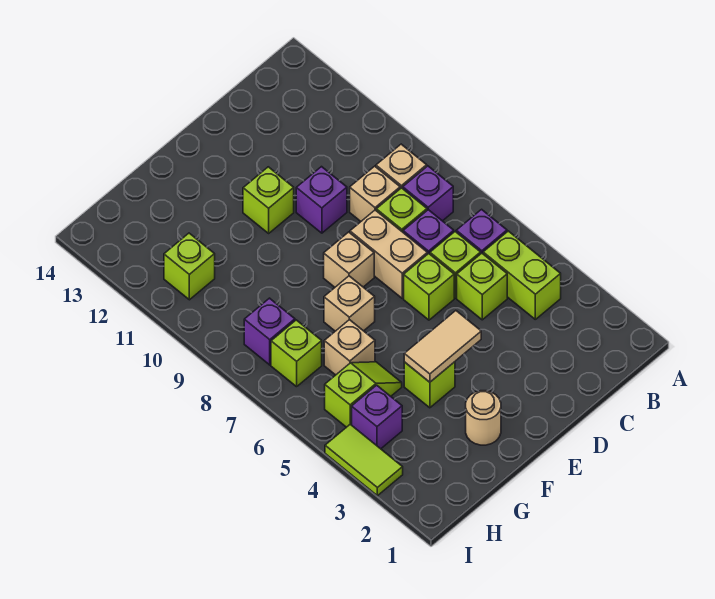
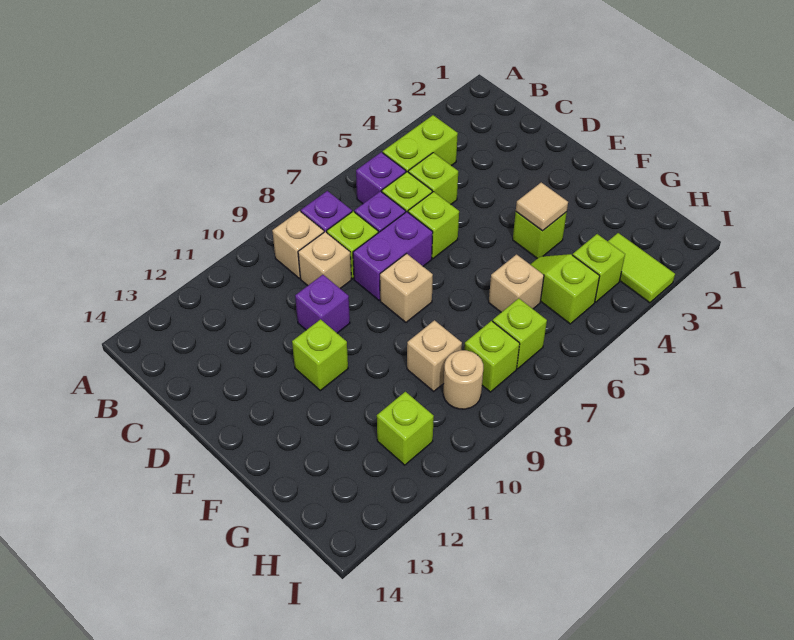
tan 1x2 brick [350,210,427,298] -> purple 1x2 brick [353,212,433,300]
tan 1x2 tile [404,311,481,382] -> tan 1x1 tile [516,183,568,231]
tan 1x1 round brick [466,391,501,445] -> tan 1x1 round brick moved to [443,350,483,409]
tan 1x1 brick [324,276,375,331] -> tan 1x1 brick moved to [407,320,462,391]
purple 1x1 brick [352,385,402,449] -> lime 1x1 brick [573,234,625,302]
purple 1x1 brick [244,298,295,365] -> lime 1x1 brick [464,321,520,392]
lime 1x2 tile [325,424,403,496] -> lime 1x2 tile turned to [608,233,675,303]

